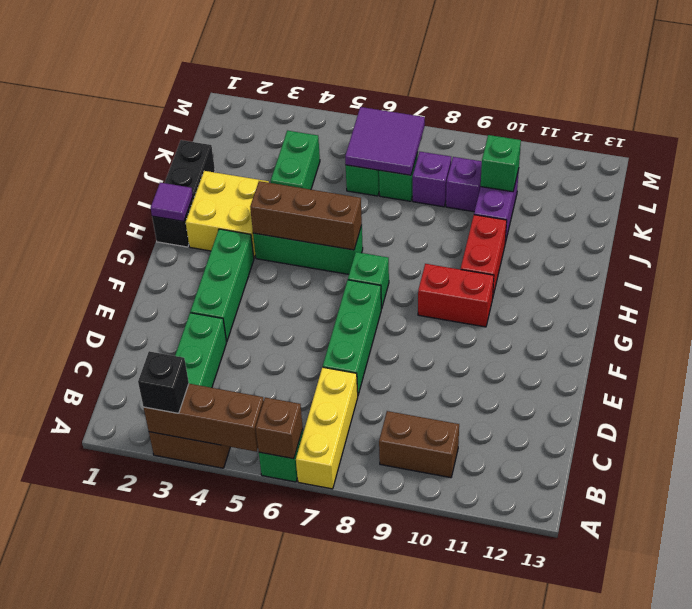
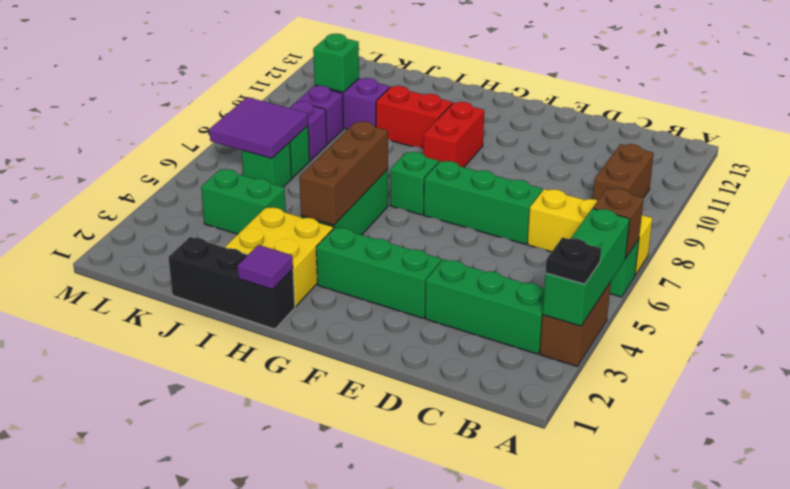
brown 1x3 brick [144,384,264,452] -> green 1x3 brick [543,208,630,326]
black 1x1 brick [138,351,189,413] -> black 1x1 plate [546,237,601,284]

